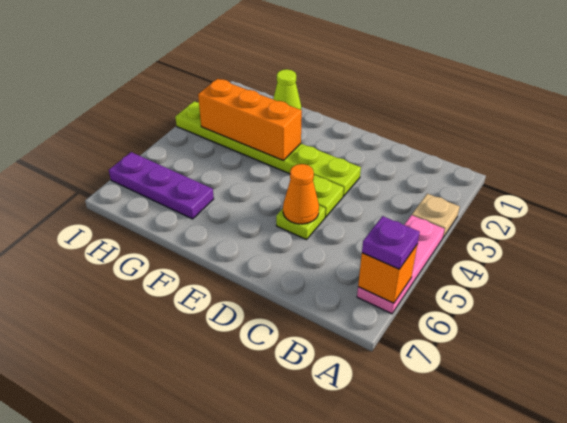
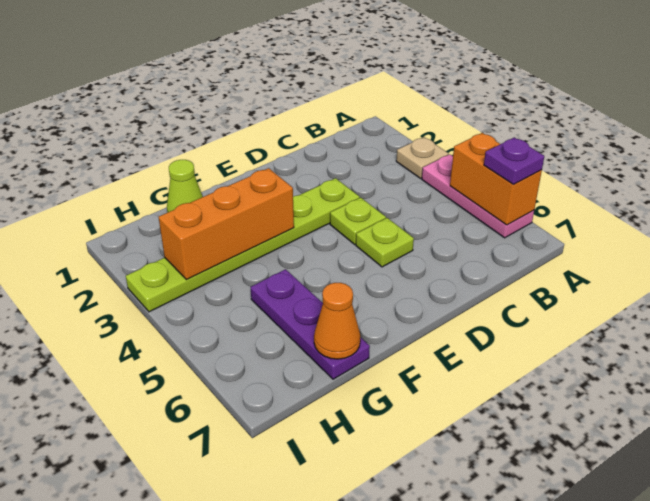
orange 1x1 brick [358,245,417,303] -> orange 1x2 brick [450,133,542,225]
orange 1x1 cone [283,164,319,224] -> orange 1x1 cone moved to [314,283,360,359]
purple 1x3 plate [109,152,214,219] -> purple 1x3 plate turned to [251,269,370,379]

